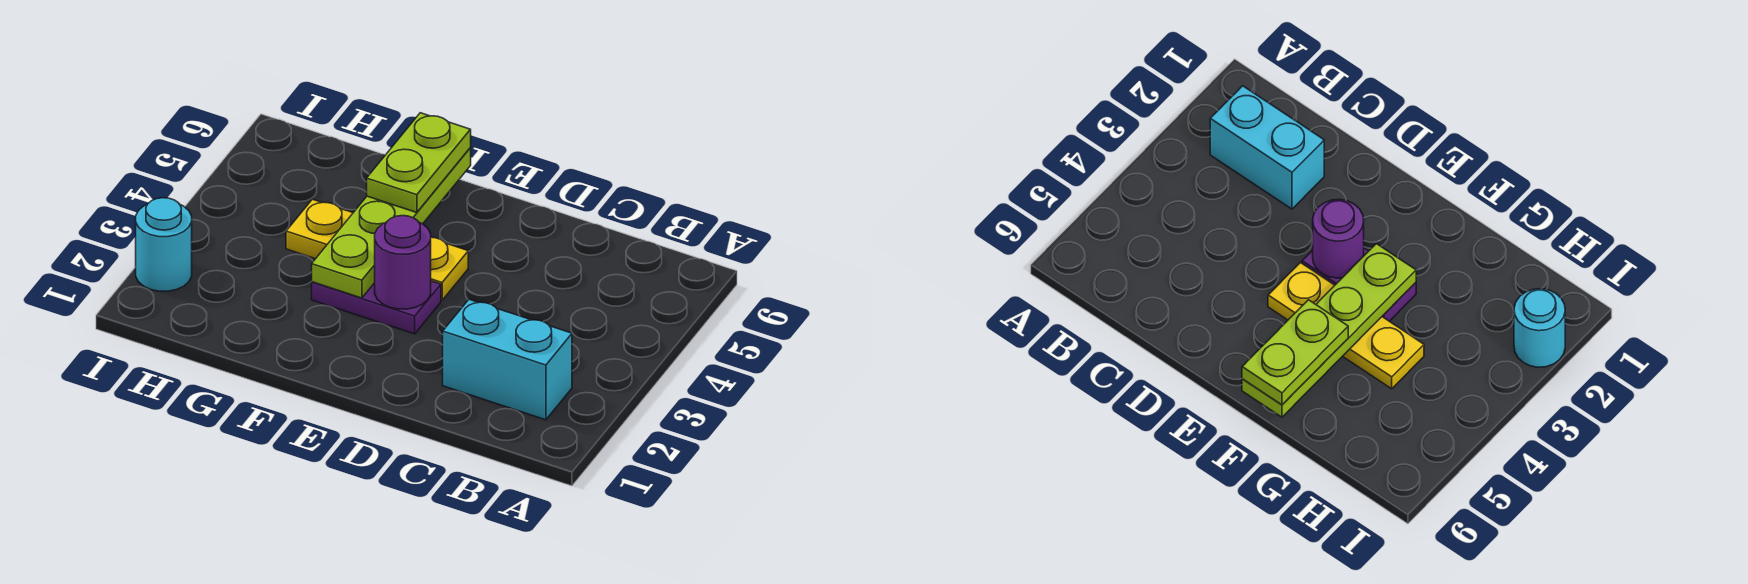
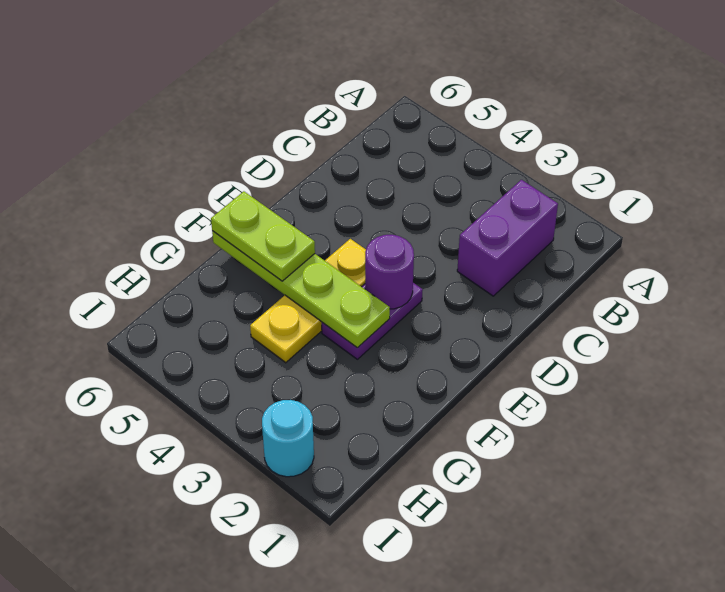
cyan 1x2 brick [443,299,572,420] -> purple 1x2 brick [457,180,558,296]

